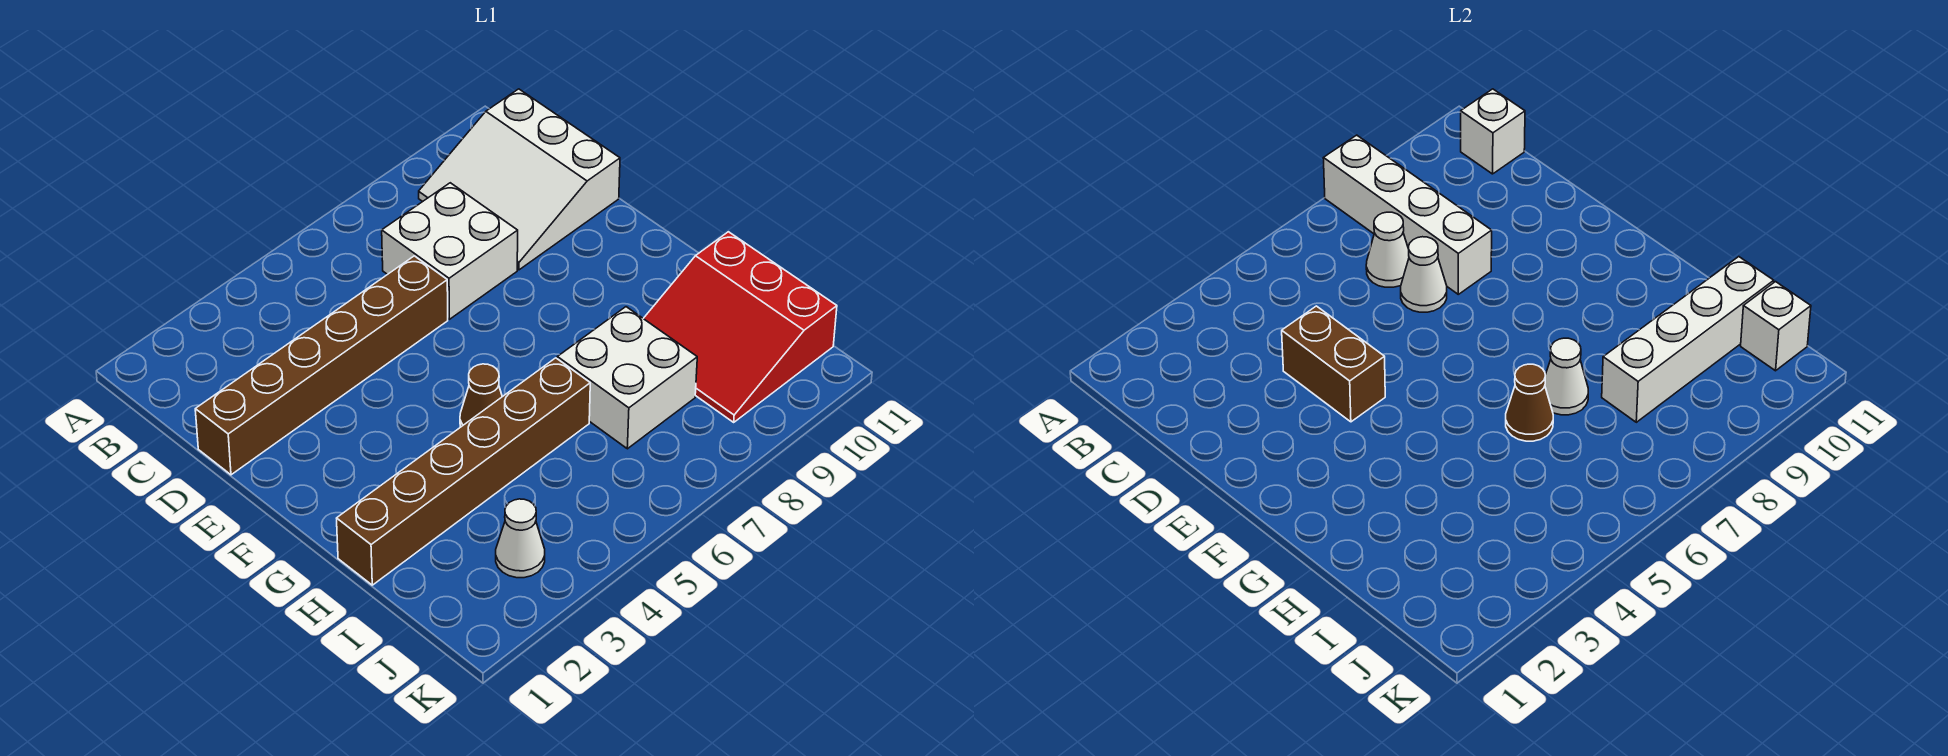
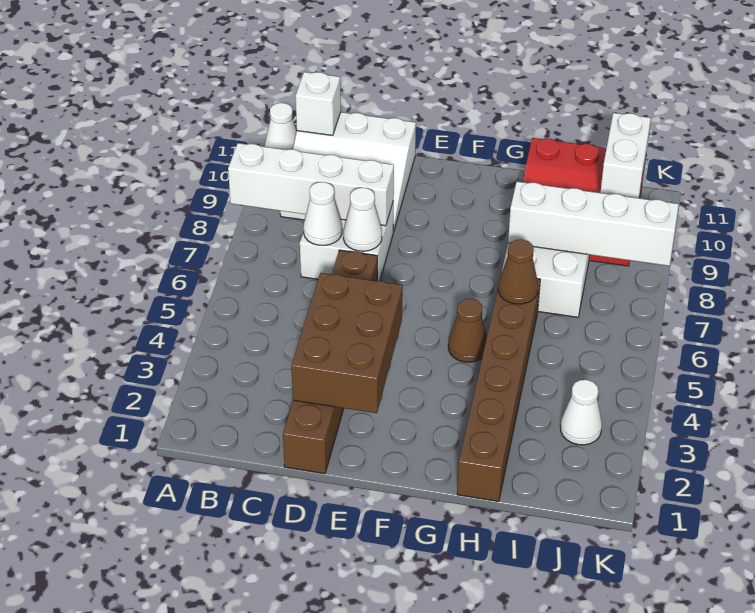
brown 1x2 brick [1282,306,1385,422] -> brown 2x3 brick [291,273,403,413]
white 1x1 cone [1545,338,1588,415] -> white 1x1 cone moved to [265,103,297,150]
white 1x4 brick [1602,257,1774,422] -> white 1x4 brick turned to [508,182,679,266]
white 1x1 brick [1741,282,1811,371] -> white 1x2 brick [600,113,651,198]

